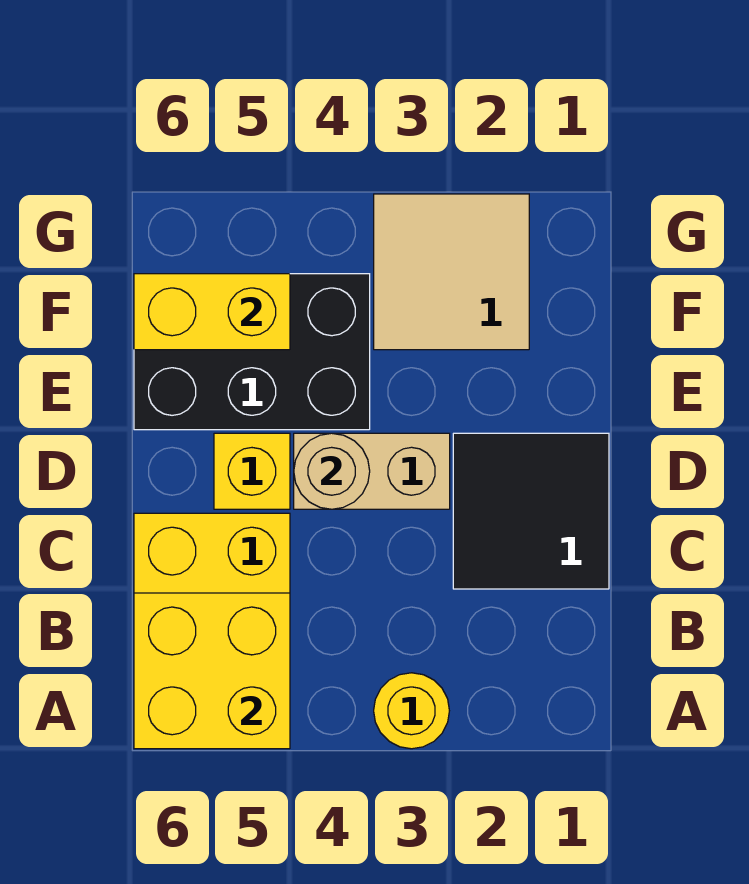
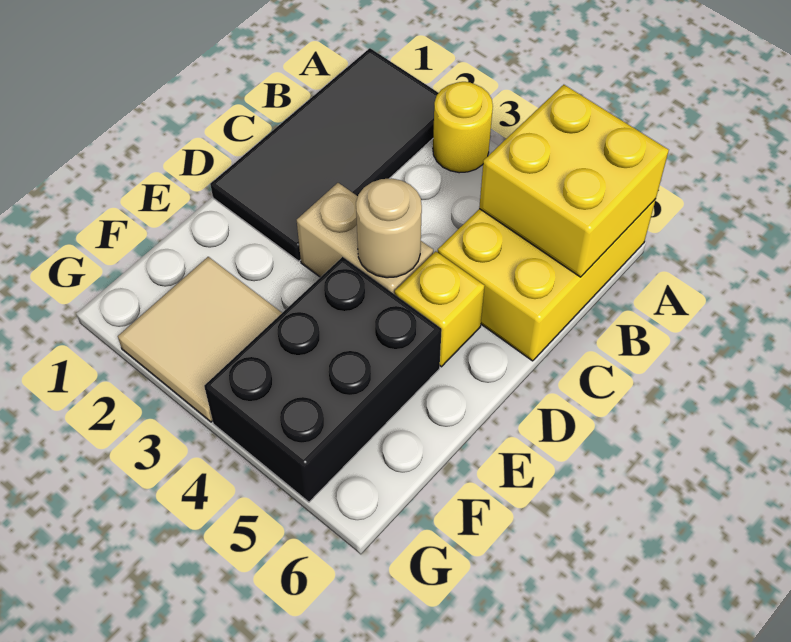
black 2x2 tile [453,433,609,589] -> black 2x4 tile [210,48,438,261]
black 2x3 brick [134,274,370,430] -> black 2x3 brick turned to [204,257,442,502]
yellow 1x2 brick [134,274,290,350] -> none

